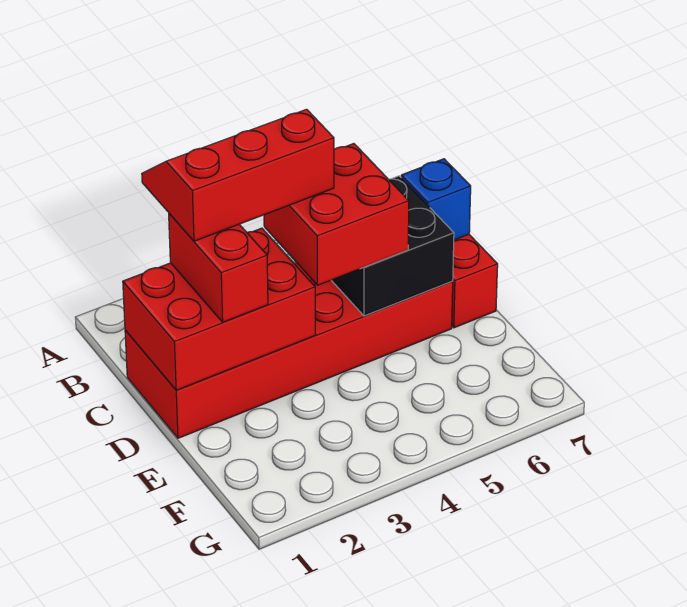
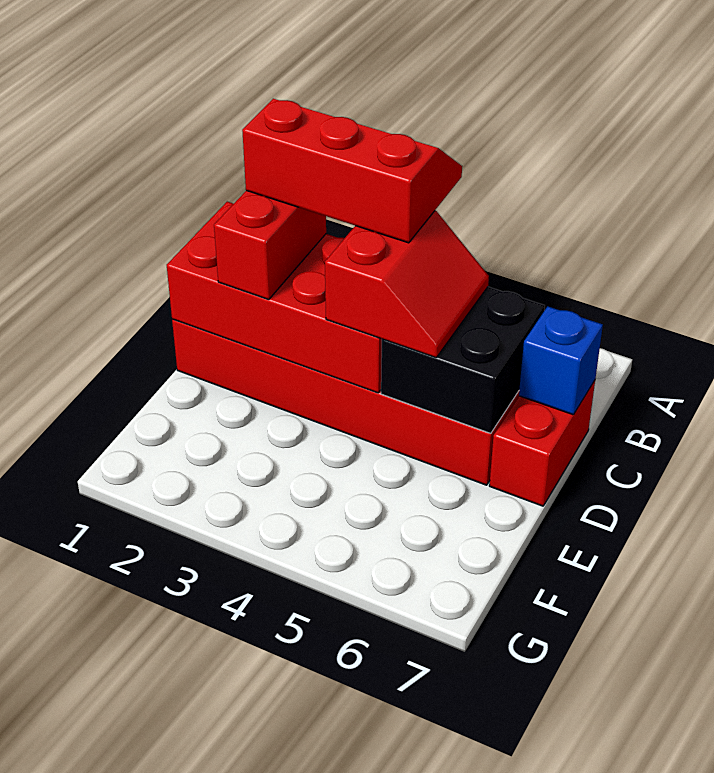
red 2x3 brick [123,228,316,390] -> red 2x4 brick [167,202,382,393]
red 2x2 brick [264,144,409,285] -> red 2x2 slope [325,211,489,358]

